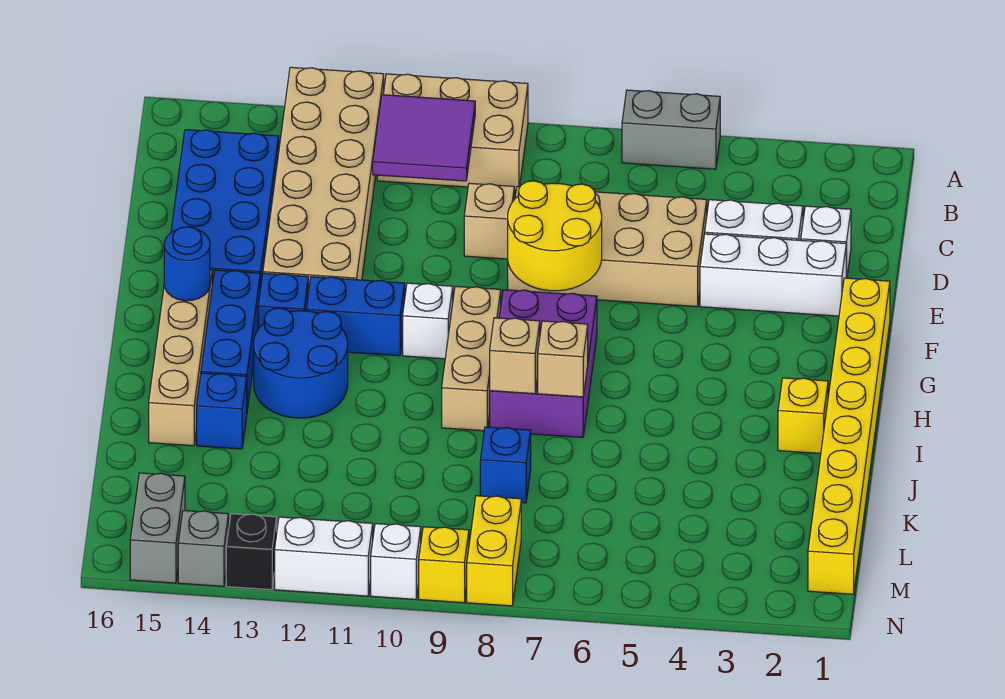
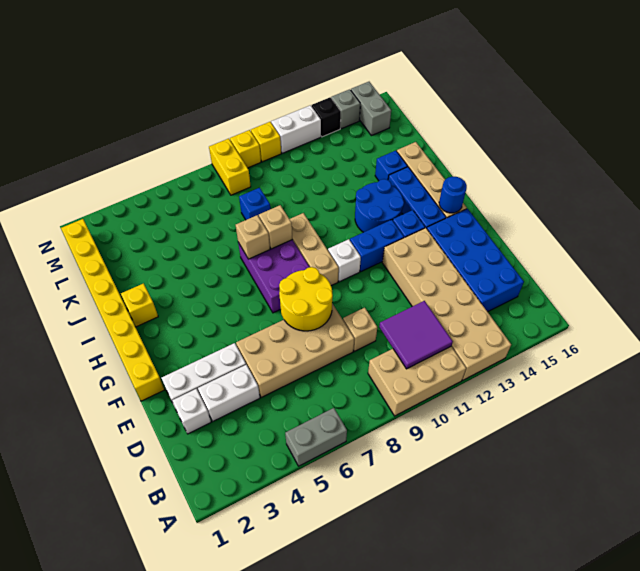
white 1x1 brick [371,524,421,599] -> yellow 1x1 brick [251,122,281,162]

